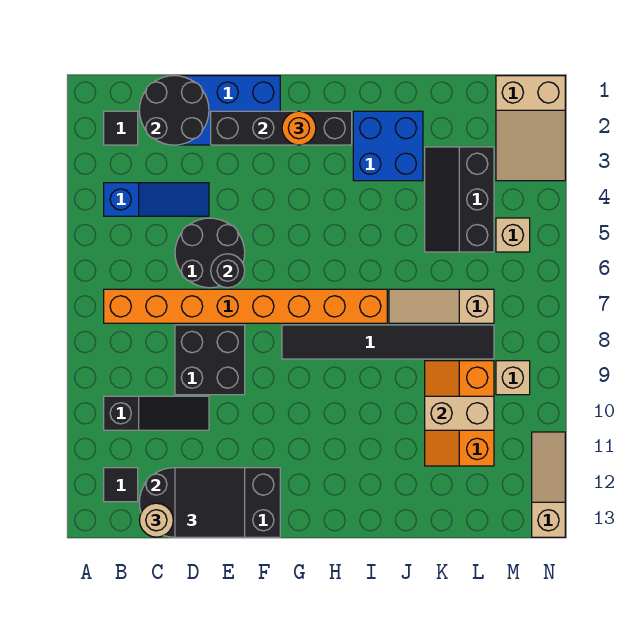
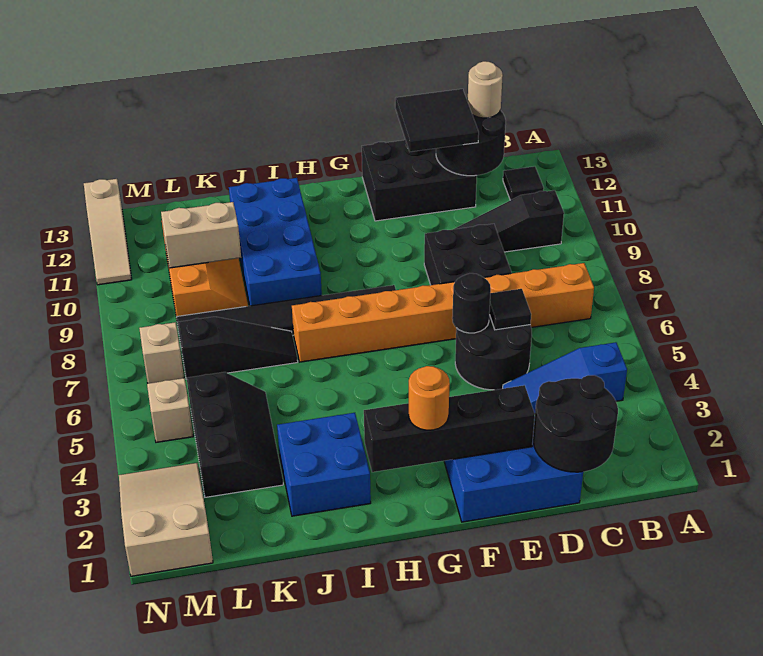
black 1x1 tile [104,111,138,145] -> black 1x1 tile moved to [489,289,531,330]
none -> blue 2x4 brick [229,178,322,306]
tan 1x3 slope [389,289,494,323] -> black 1x3 slope [178,317,298,379]
tan 1x1 brick [496,361,530,395] -> tan 1x1 brick moved to [139,322,184,383]

